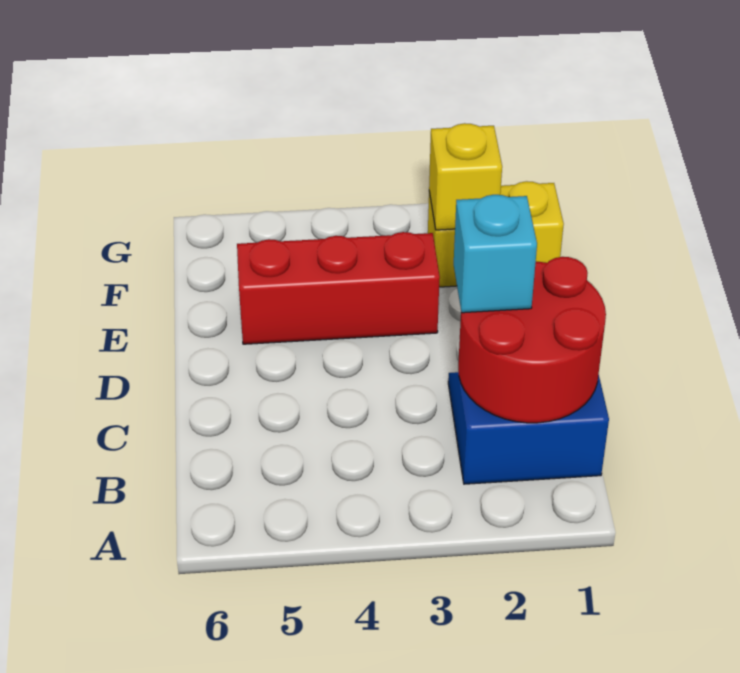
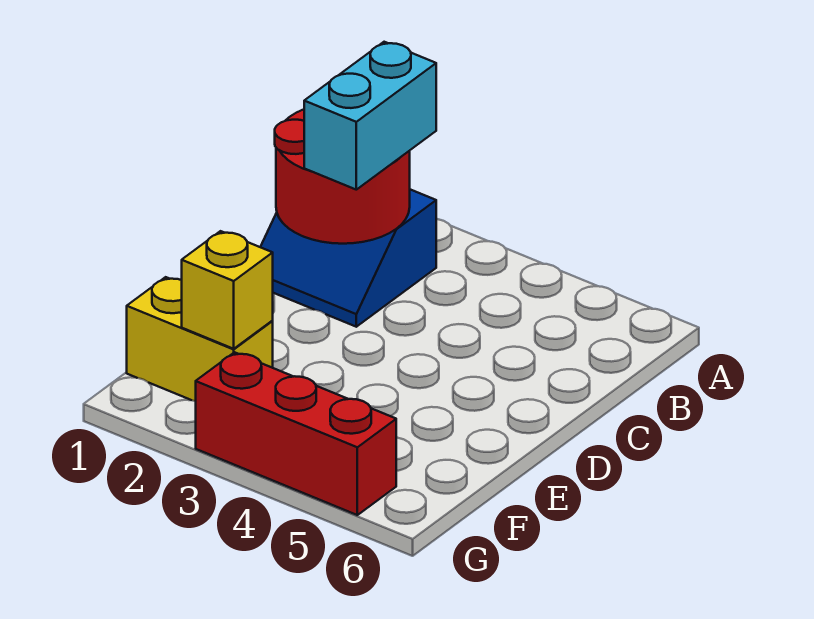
cyan 1x1 brick [454,195,537,313] -> cyan 1x2 brick [304,42,436,190]
red 1x3 brick [237,232,440,344] -> red 1x3 brick moved to [196,352,396,515]

